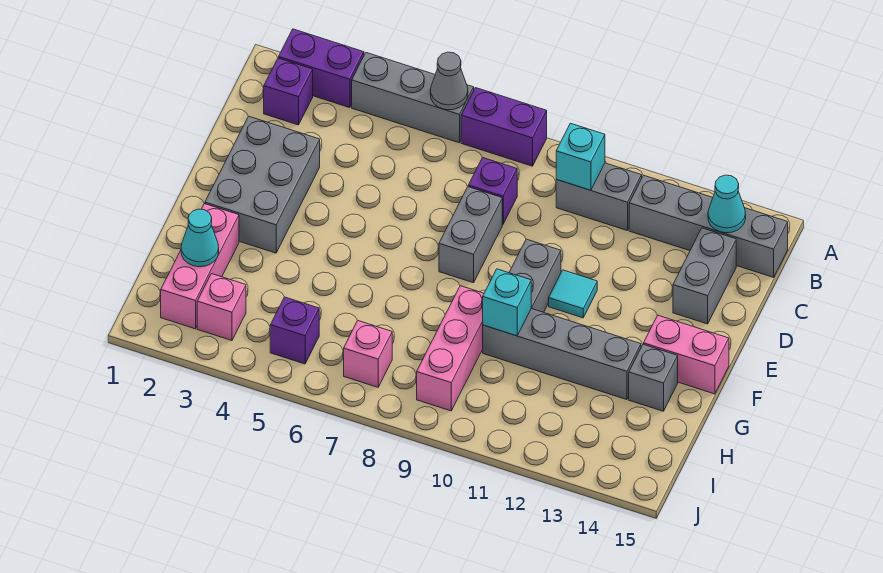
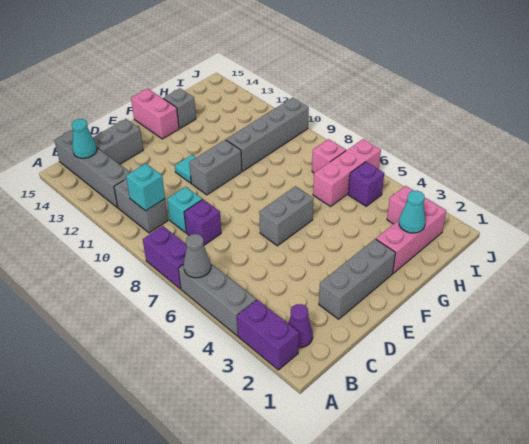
purple 1x1 brick [264,58,313,125] -> purple 1x1 cone [288,304,313,348]
grey 2x3 brick [205,116,320,253] -> grey 1x3 brick [319,239,395,319]
grey 1x2 brick [439,187,502,283] -> grey 1x2 brick moved to [259,186,314,246]
pink 1x3 brick [417,286,484,411] -> pink 1x3 brick moved to [313,139,381,206]
grey 1x4 brick [483,309,641,400] -> grey 1x4 brick turned to [226,98,309,171]
cyan 1x1 brick [483,269,531,336] -> cyan 1x1 brick moved to [167,187,202,233]

